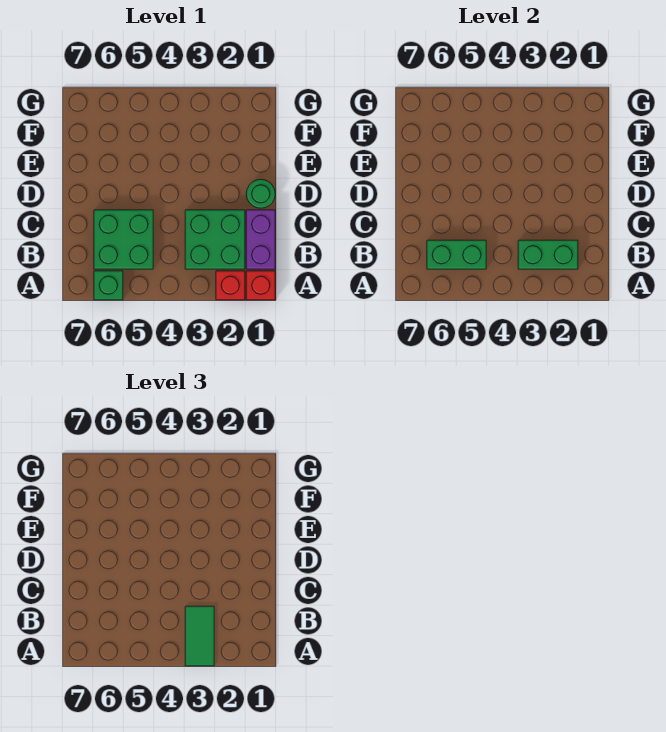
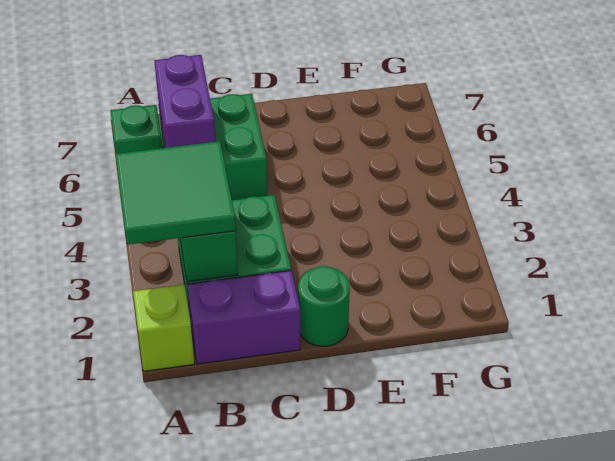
red 1x1 brick [246,271,275,300] -> lime 1x1 brick [133,285,194,371]
red 1x1 brick [216,271,245,300] -> none
green 1x2 tile [185,606,214,666] -> green 2x2 tile [116,141,236,245]
green 1x2 brick [427,240,486,269] -> purple 1x2 brick [154,55,215,148]

